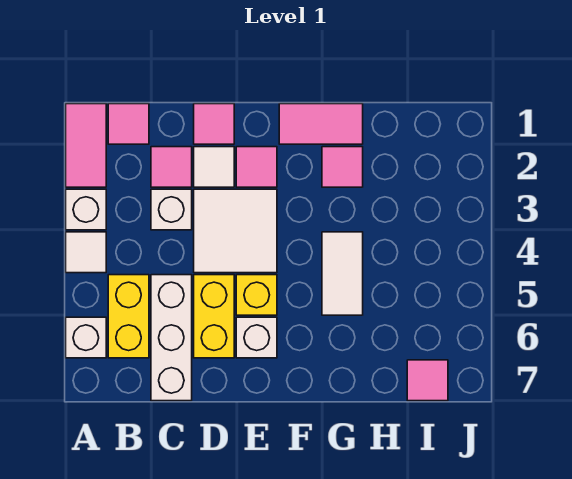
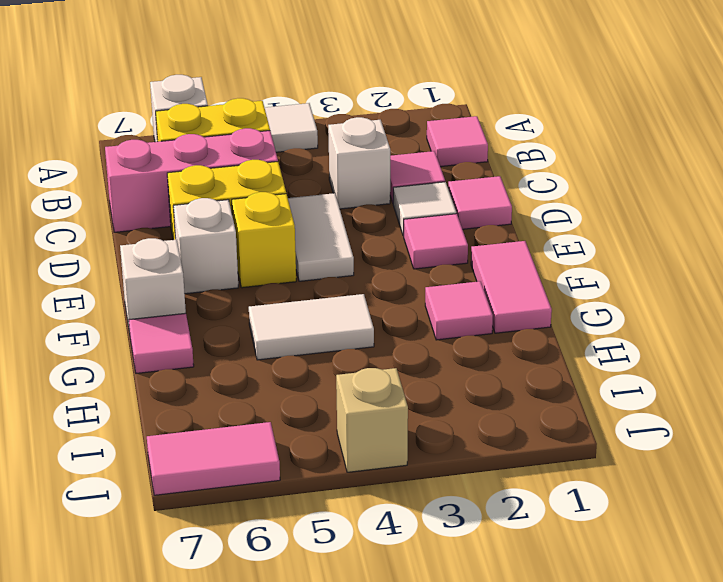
pink 1x2 tile [66,104,106,187] -> pink 1x2 tile moved to [147,422,280,495]
white 1x1 brick [66,189,106,230] -> white 1x1 brick moved to [120,238,186,333]
white 1x3 brick [151,275,192,401] -> pink 1x3 brick [105,128,278,232]
white 2x2 tile [194,189,277,273] -> white 1x2 tile [288,193,354,281]
pink 1x1 tile [407,360,448,401] -> pink 1x1 tile moved to [129,313,194,373]
none -> tan 1x1 brick [336,368,408,472]

